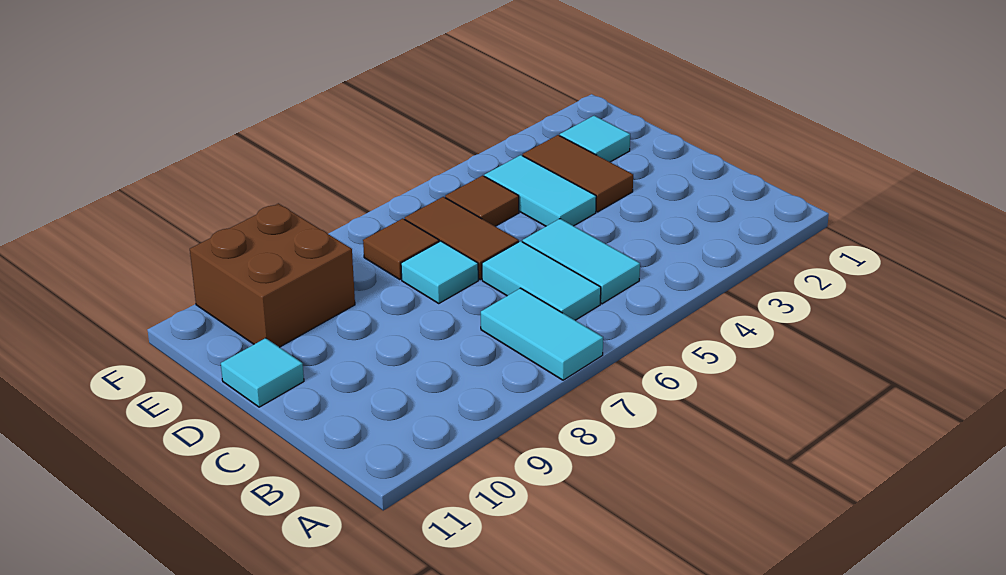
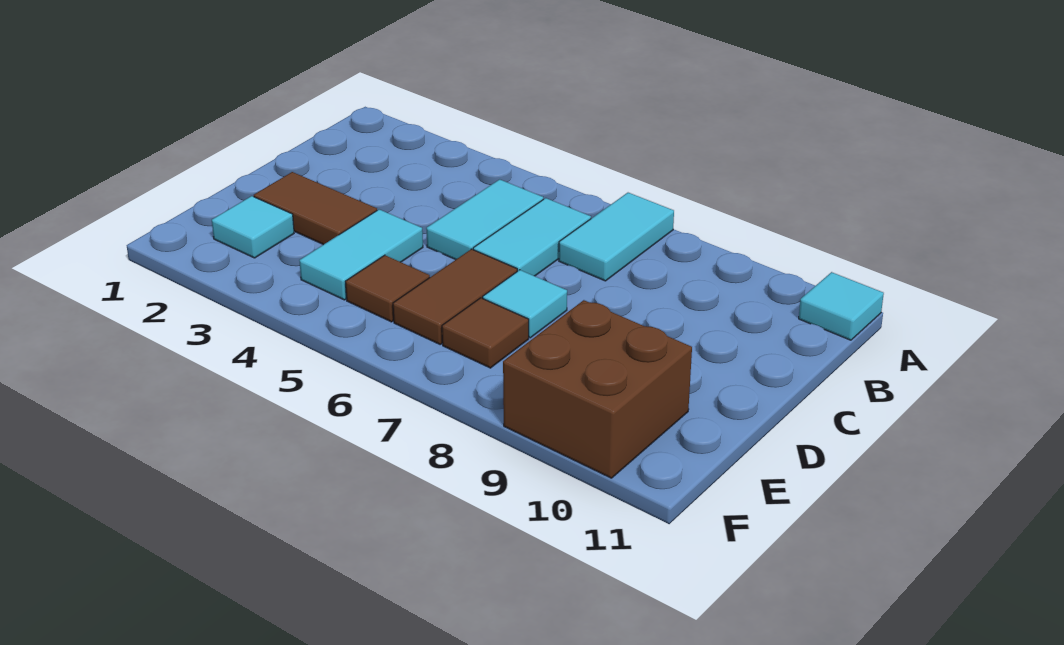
brown 1x2 tile [523,135,633,212] -> brown 1x2 tile turned to [254,172,377,245]
cyan 1x1 tile [221,338,304,407] -> cyan 1x1 tile moved to [799,272,884,340]

